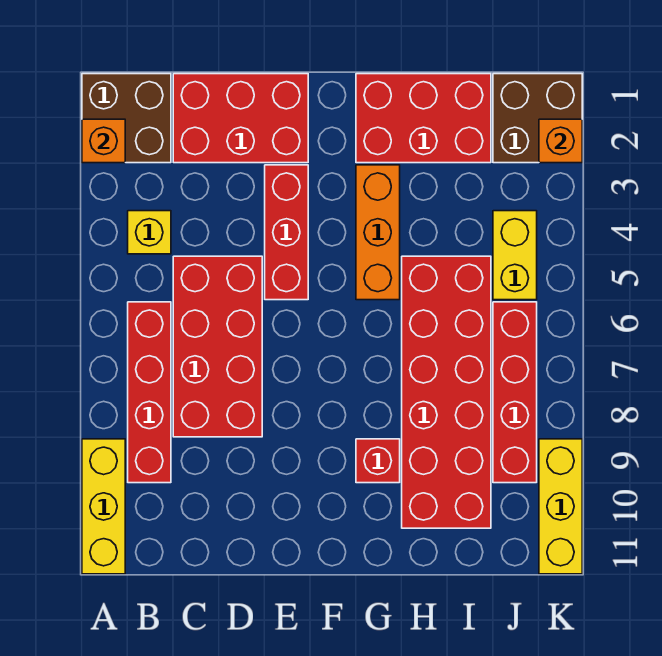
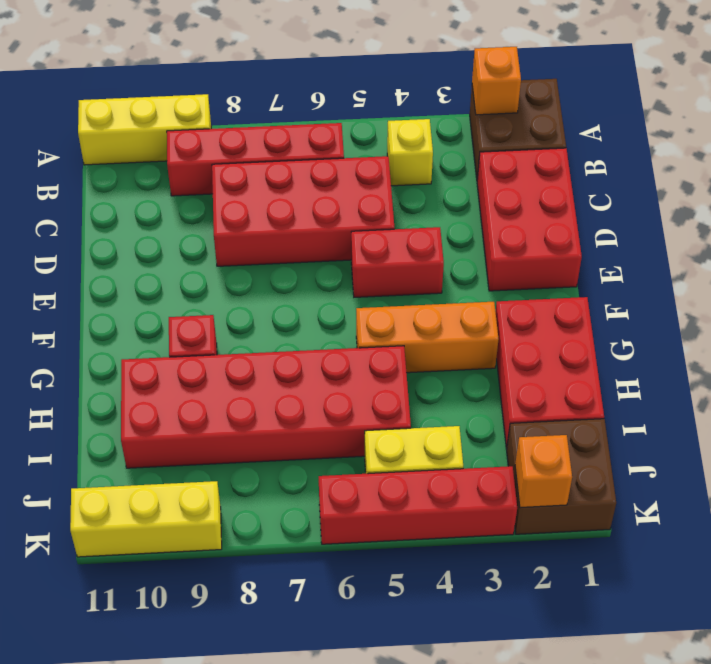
red 1x3 brick [265,165,308,300] -> red 1x2 brick [351,227,444,297]
red 1x4 brick [493,302,537,483] -> red 1x4 brick moved to [319,466,517,544]

